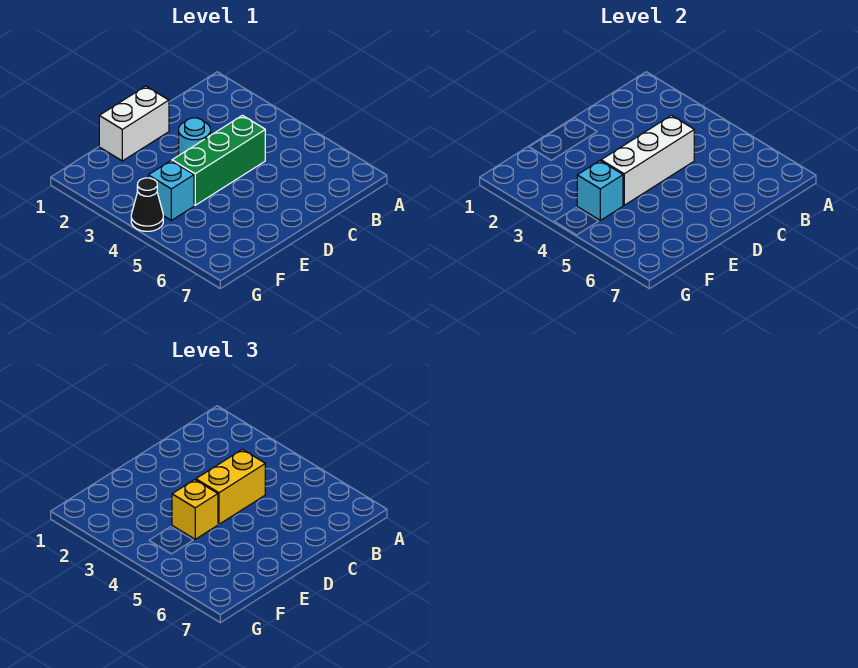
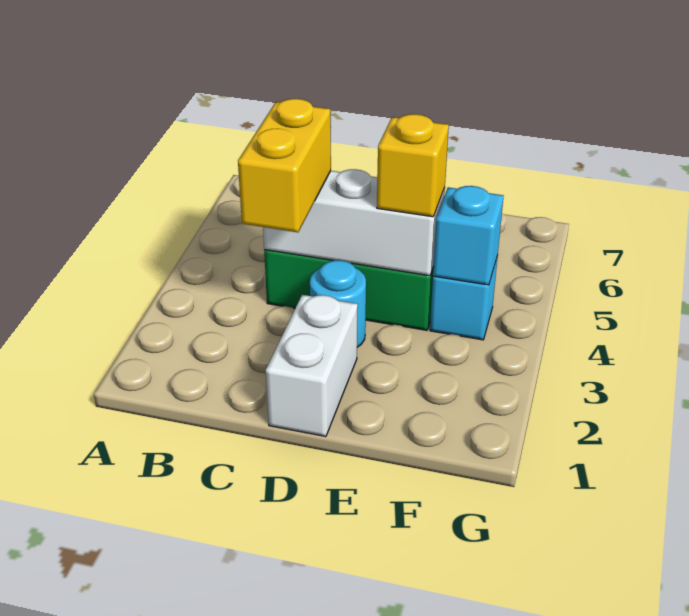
yellow 1x2 brick [196,449,265,524] -> yellow 1x2 brick turned to [238,99,331,232]
white 1x2 brick [99,86,169,161] -> white 1x2 brick turned to [266,295,358,437]
black 1x1 cone [131,178,163,231] -> none

